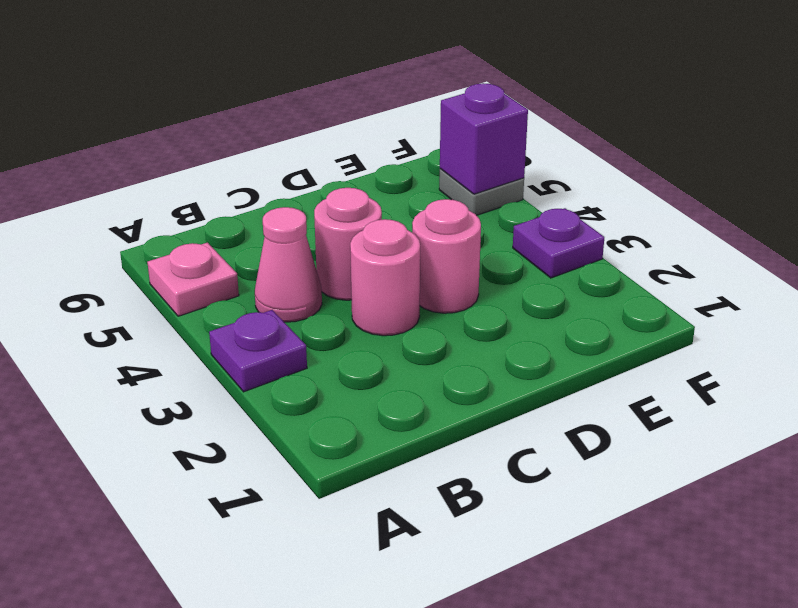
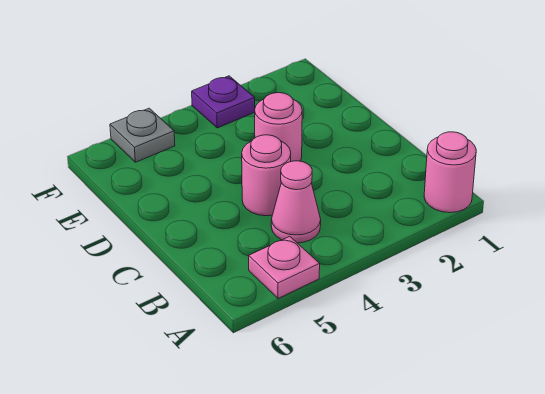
purple 1x1 plate [209,310,307,392] -> none
pink 1x1 round brick [350,219,420,336] -> pink 1x1 round brick moved to [424,132,476,213]
purple 1x1 brick [440,83,528,194] -> none

